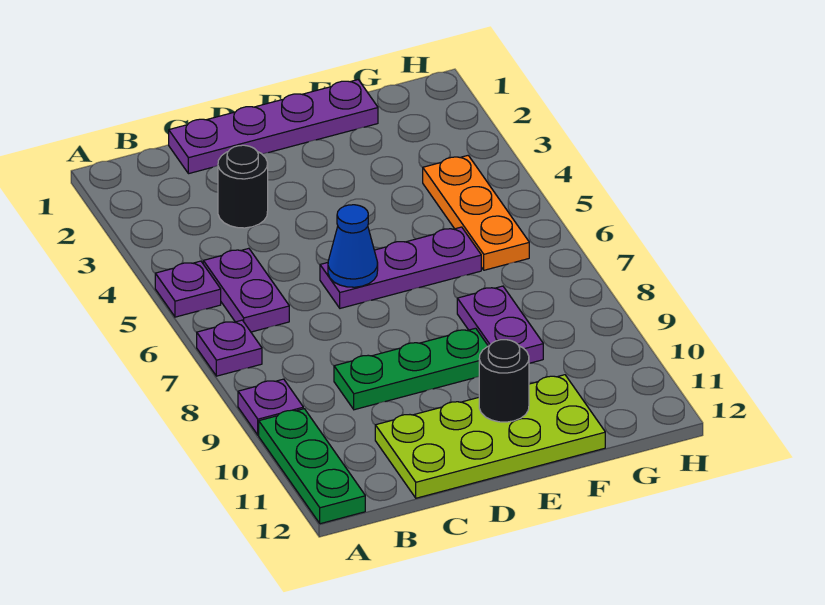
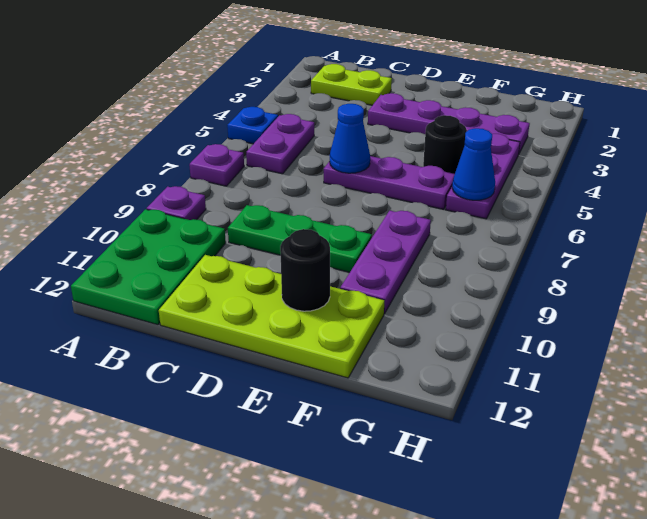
purple 1x1 plate [155,261,221,317] -> blue 1x1 plate [227,107,278,144]
green 1x3 plate [259,409,365,524] -> green 2x3 plate [71,209,226,325]
none -> lime 1x2 plate [311,64,392,105]
purple 1x4 plate [169,80,378,174] -> purple 1x4 plate moved to [368,93,530,155]
black 1x1 round brick [218,145,268,228] -> black 1x1 round brick moved to [423,115,467,174]
purple 1x2 plate [457,286,543,363] -> purple 1x3 plate [340,211,431,314]
orange 1x3 plate [423,156,529,270] -> purple 1x3 plate [446,134,520,219]
none -> blue 1x1 cone [452,128,495,200]

